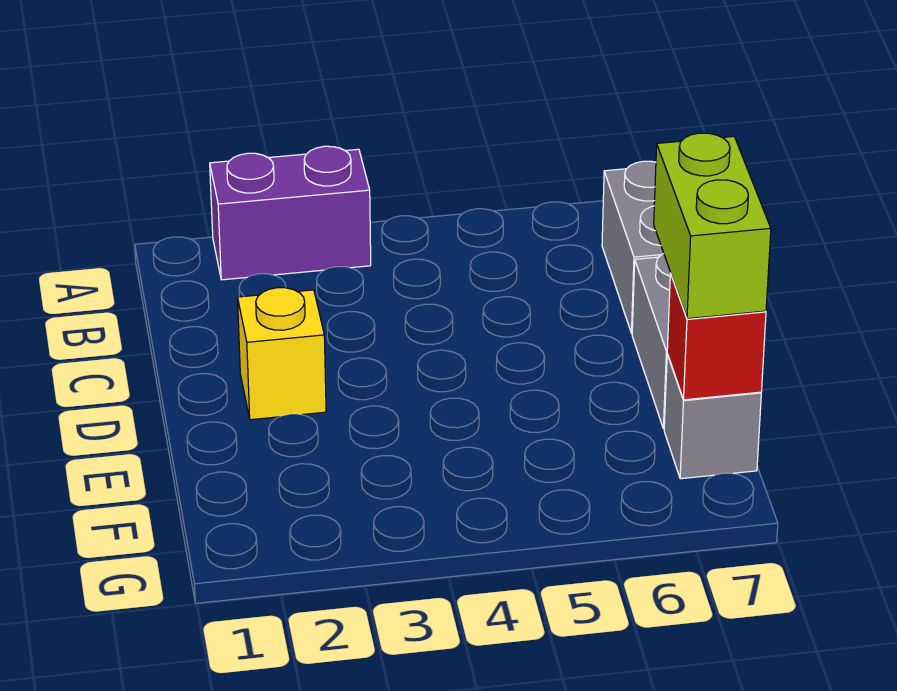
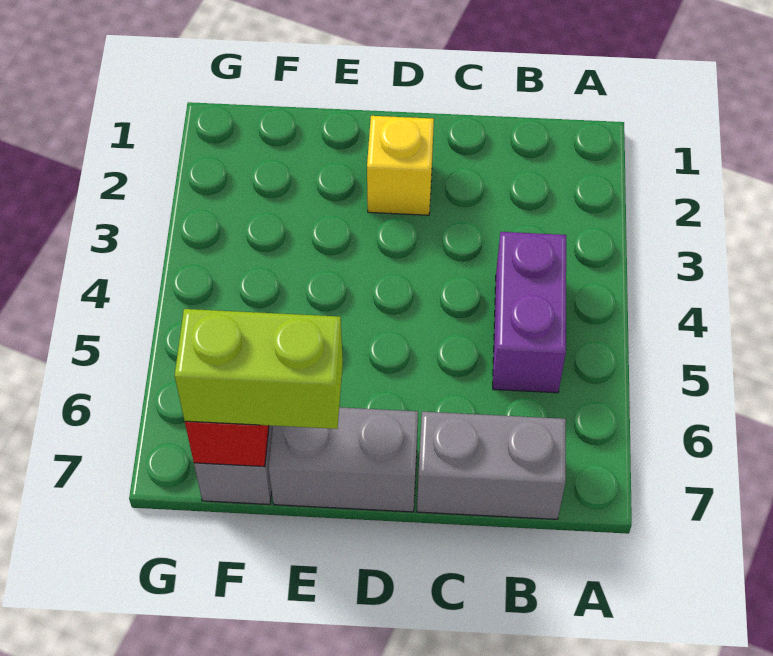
purple 1x2 brick [210,146,371,280] -> purple 1x2 brick moved to [493,232,566,393]

